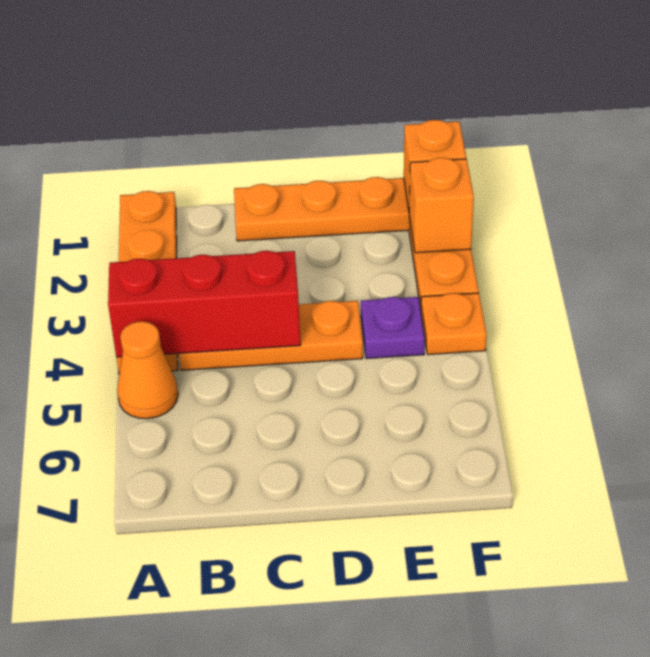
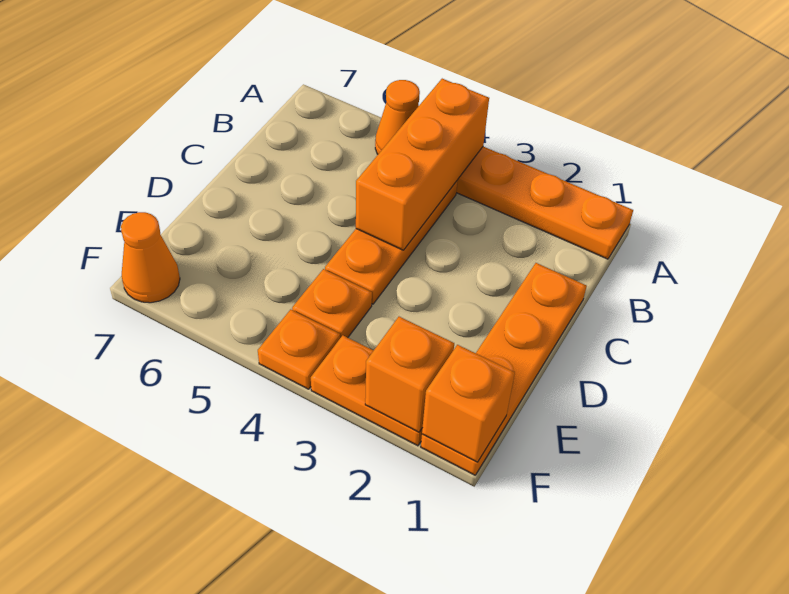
red 1x3 brick [108,251,301,357] -> orange 1x3 brick [356,79,489,250]
purple 1x1 plate [361,297,425,359] -> orange 1x1 plate [292,269,372,338]
none -> orange 1x1 cone [121,212,180,303]

